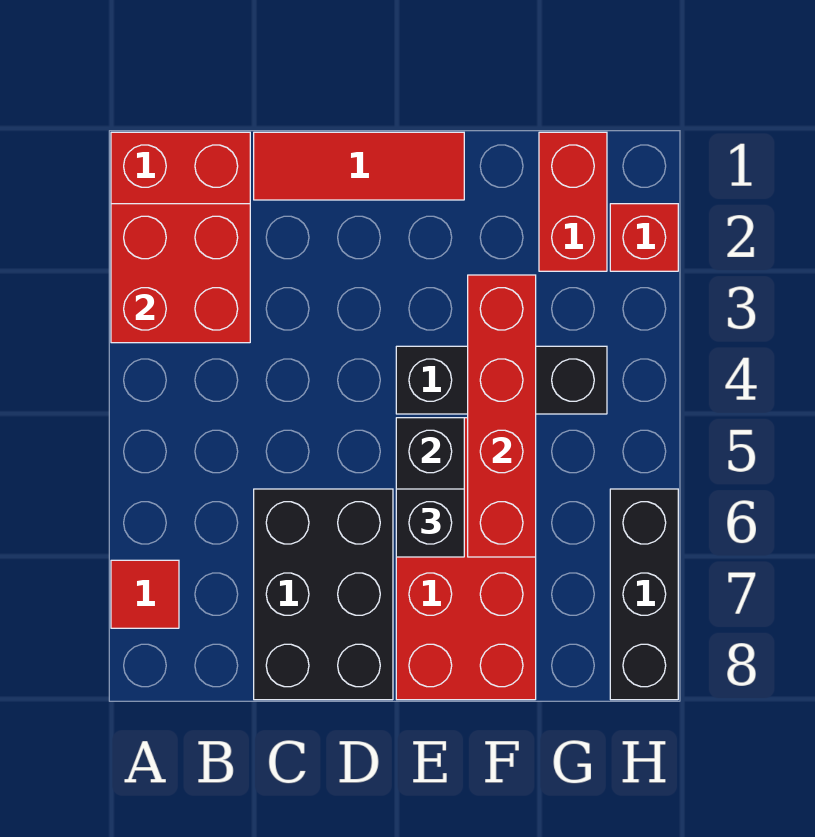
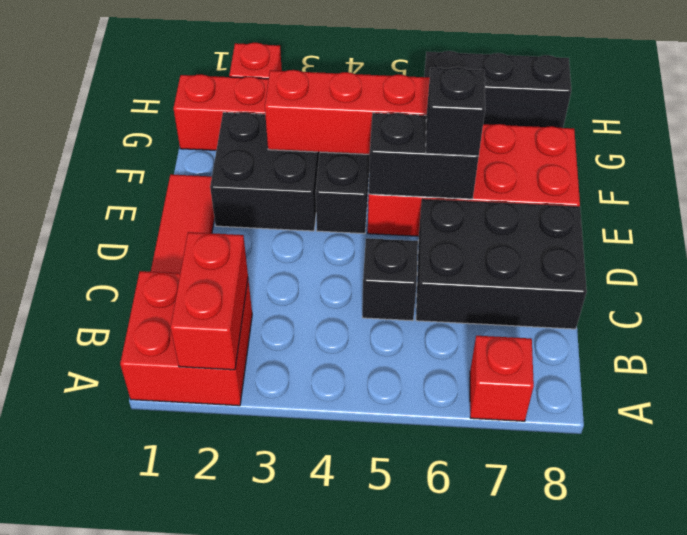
red 2x2 brick [111,204,250,343] -> red 1x2 brick [171,232,248,370]
red 1x1 tile [111,560,179,628] -> red 1x1 brick [470,336,534,421]
none -> black 1x1 brick [362,238,418,321]
none -> black 2x2 brick [210,112,320,231]

